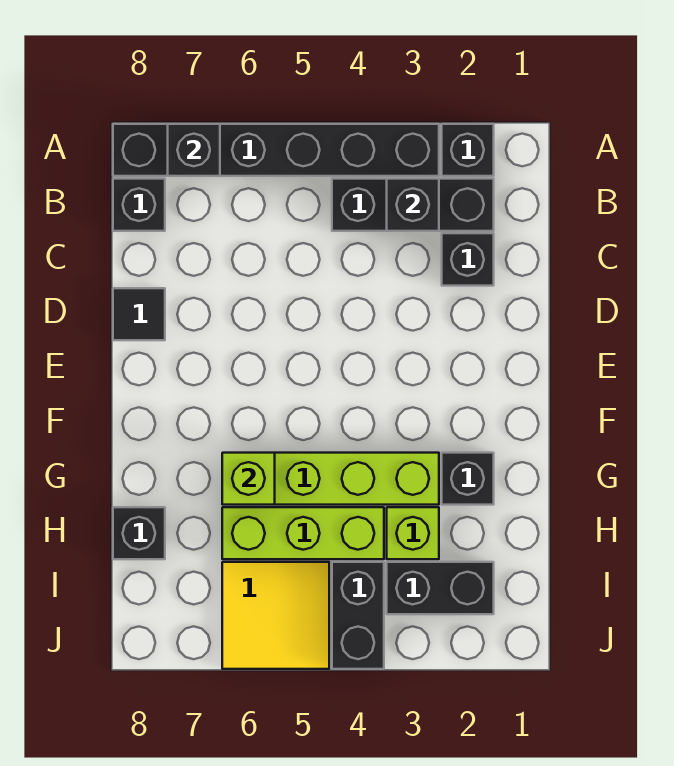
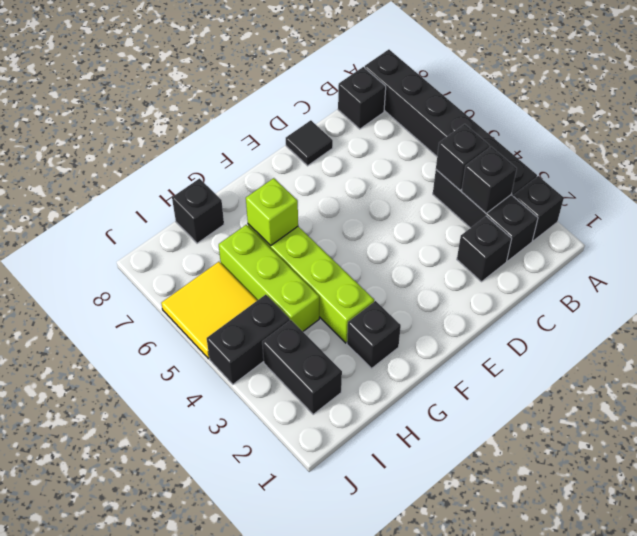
black 1x1 brick [168,124,220,176] -> black 1x1 brick moved to [436,124,490,190]
lime 1x1 brick [387,507,439,559] -> none

